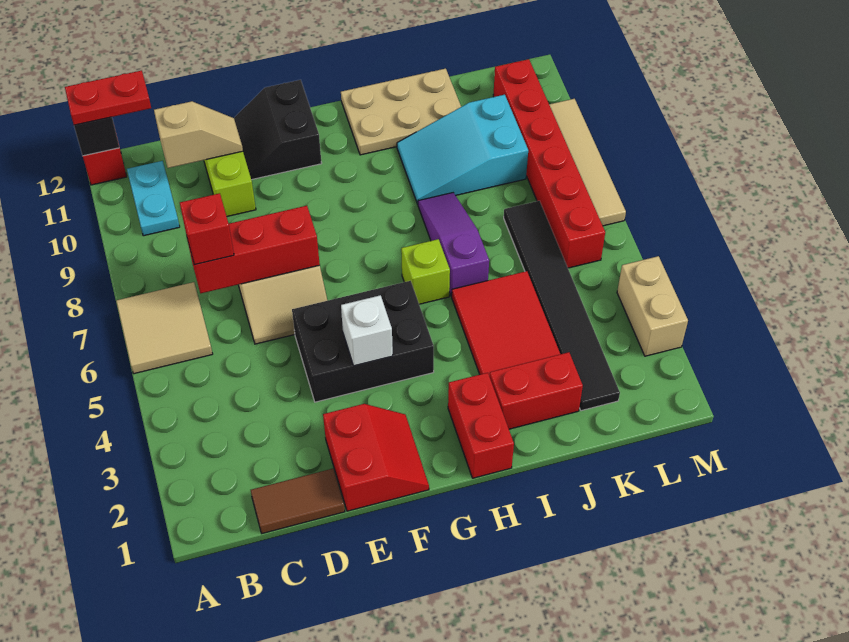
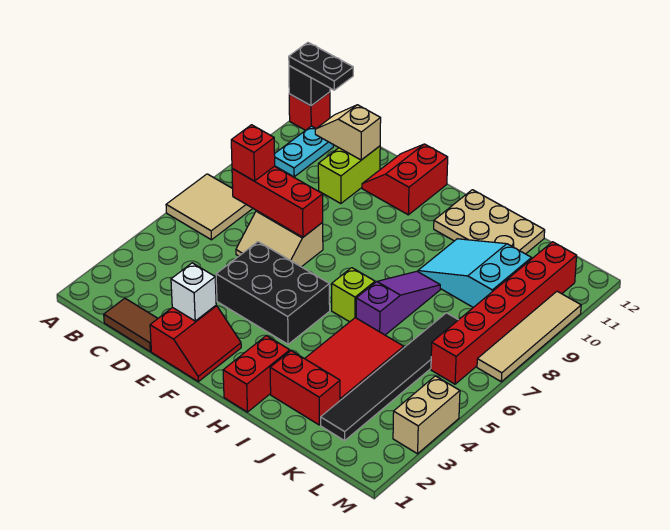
red 1x2 plate [65,70,151,125] -> black 1x2 plate [289,43,353,90]
tan 1x2 slope [154,101,243,168] -> tan 1x2 slope turned to [315,105,381,160]
black 2x2 slope [234,80,322,180] -> red 2x2 slope [362,144,448,215]
white 1x1 brick [341,295,393,366] -> white 1x1 brick moved to [171,263,216,321]

